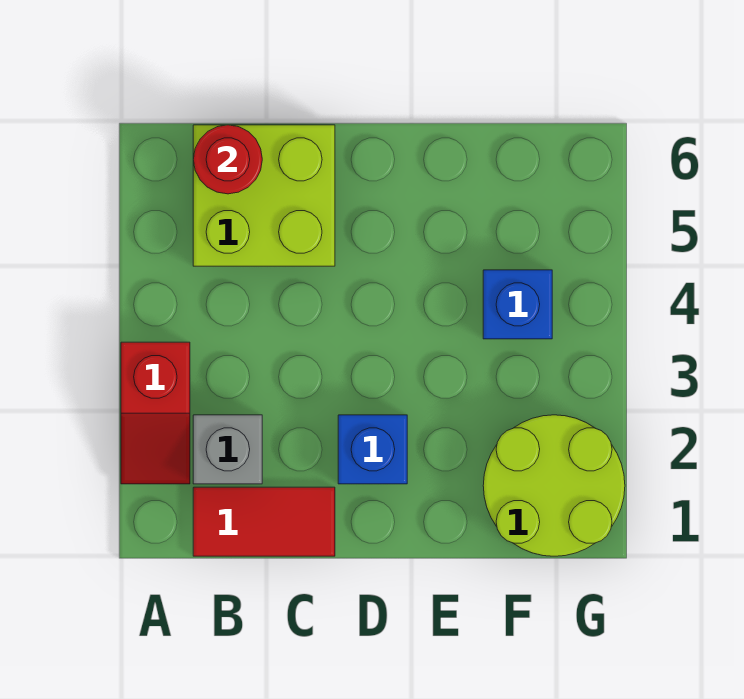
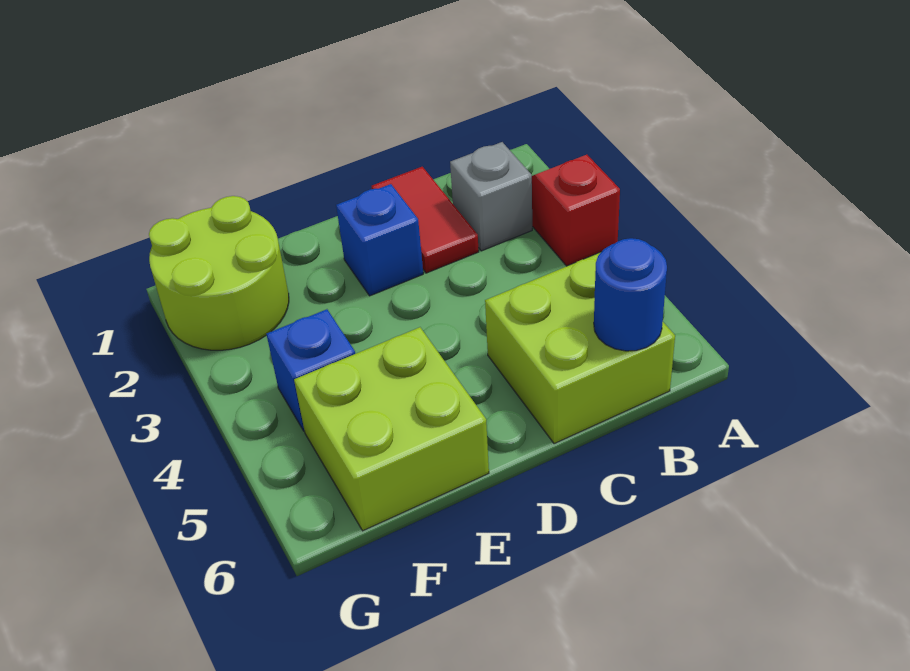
red 1x2 tile [193,487,335,556] -> red 1x2 tile turned to [371,167,479,273]
red 1x1 round brick [193,125,262,194] -> blue 1x1 round brick [594,238,667,351]
none -> lime 2x2 brick [294,327,489,531]

